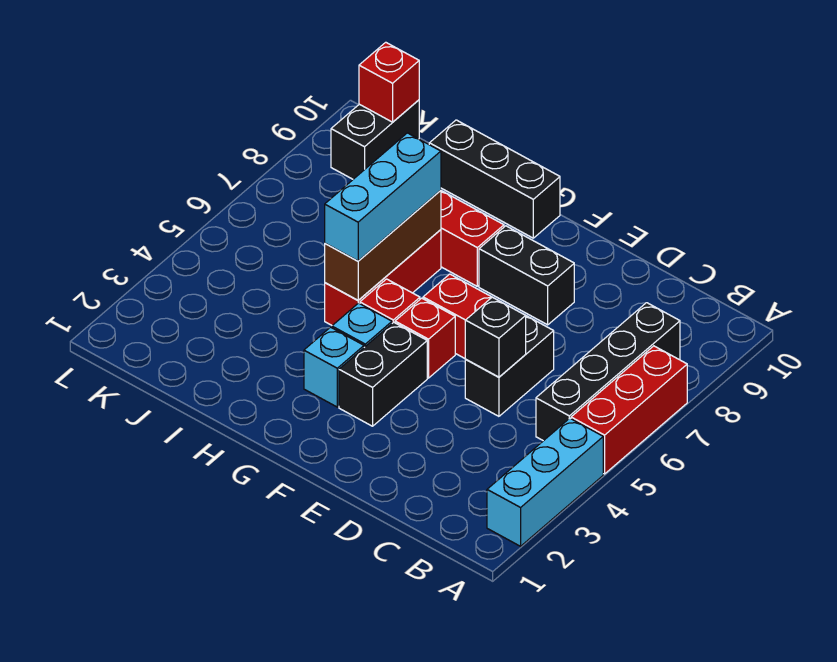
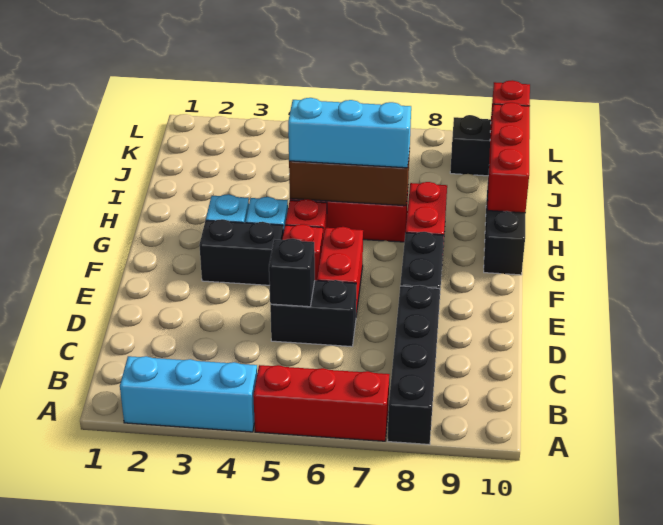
black 1x4 brick [536,303,680,441] -> black 1x4 brick turned to [388,285,440,445]
none -> red 1x3 brick [487,102,530,213]

